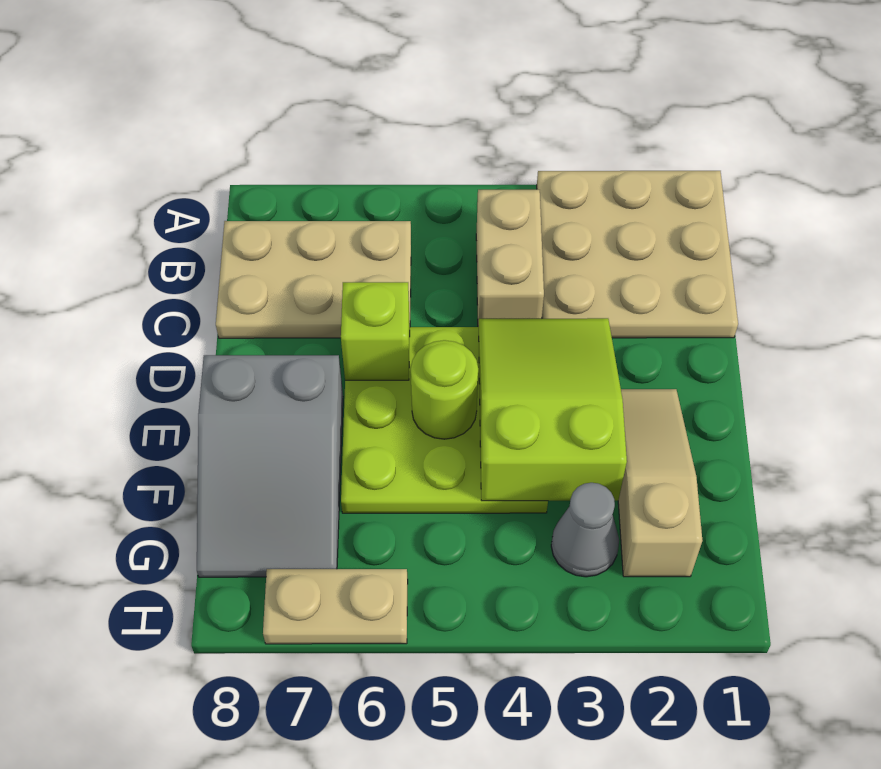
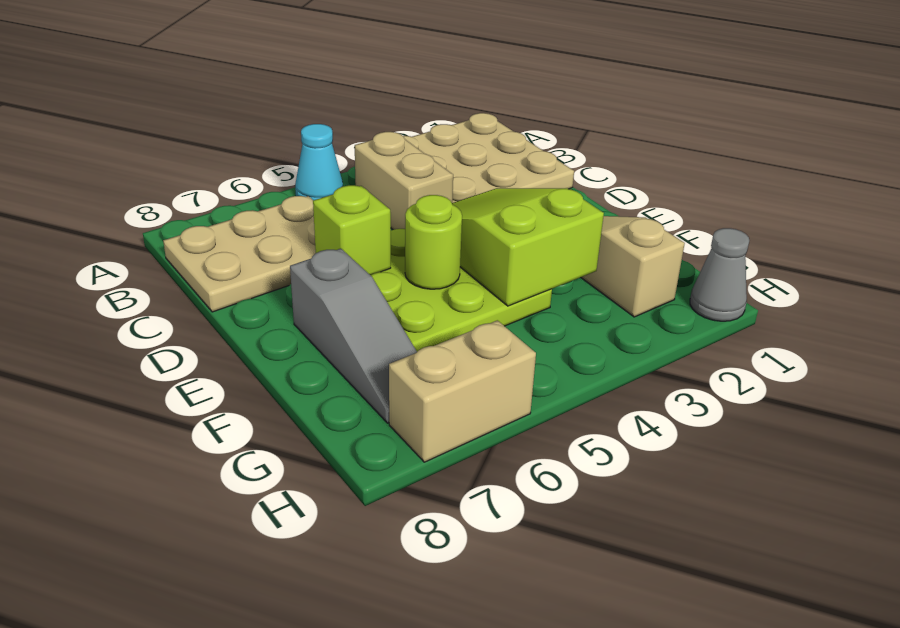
none -> cyan 1x1 cone [295,124,343,200]
grey 2x3 slope [197,355,343,577] -> grey 1x3 slope [290,249,417,423]
grey 1x1 cone [551,483,619,577] -> grey 1x1 cone moved to [690,228,749,321]
tan 1x2 plate [263,569,408,644] -> tan 1x2 brick [389,320,536,462]

